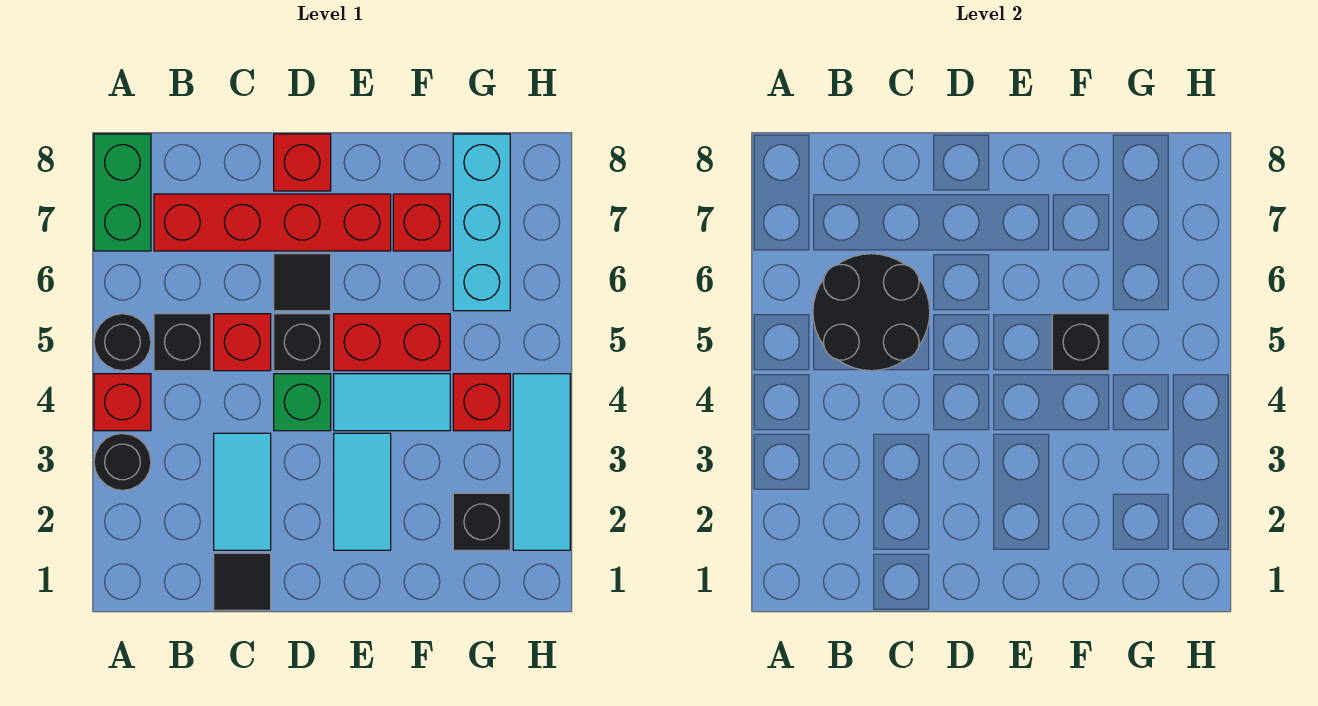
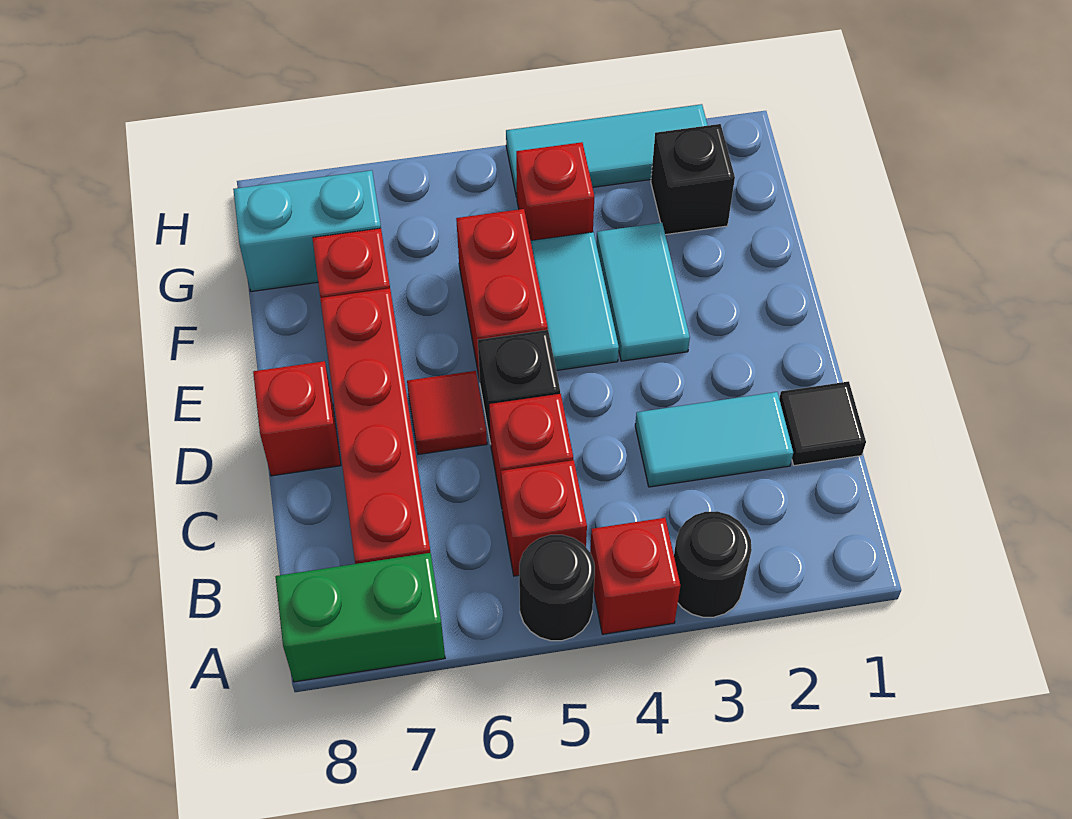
black 1x1 brick [154,314,211,371] -> red 1x1 brick [501,460,587,576]
black 2x2 round brick [813,254,930,371] -> none
green 1x1 brick [274,374,331,431] -> none
black 1x1 tile [274,254,331,311] -> red 1x1 tile [407,371,487,454]
cyan 1x2 tile [334,433,391,550] -> cyan 1x2 tile turned to [596,223,690,361]
black 1x1 brick [1052,314,1109,371] -> none
cyan 1x3 brick [453,134,510,311] -> cyan 1x2 brick [233,170,381,292]

